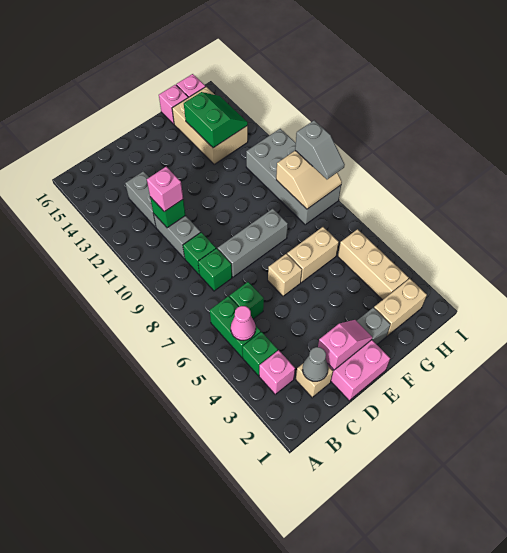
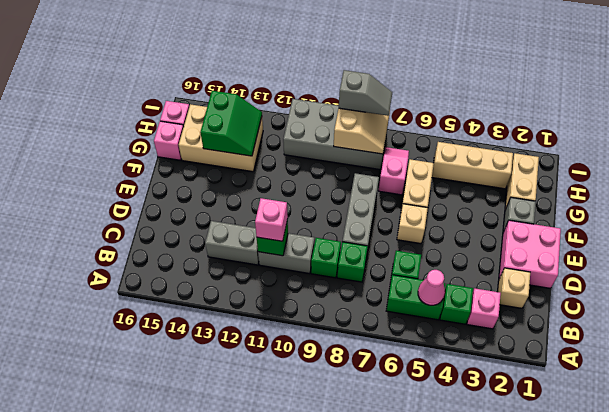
grey 1x1 cone [302,347,328,381] -> none
pink 1x2 slope [318,320,373,370] -> pink 1x2 slope moved to [378,147,409,195]
green 2x2 slope [184,92,248,148] -> green 2x2 slope turned to [200,91,262,156]

